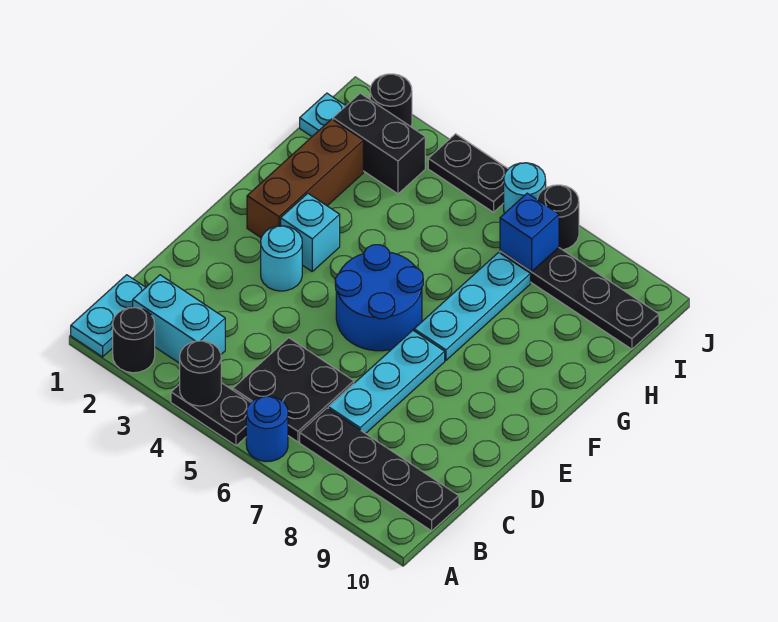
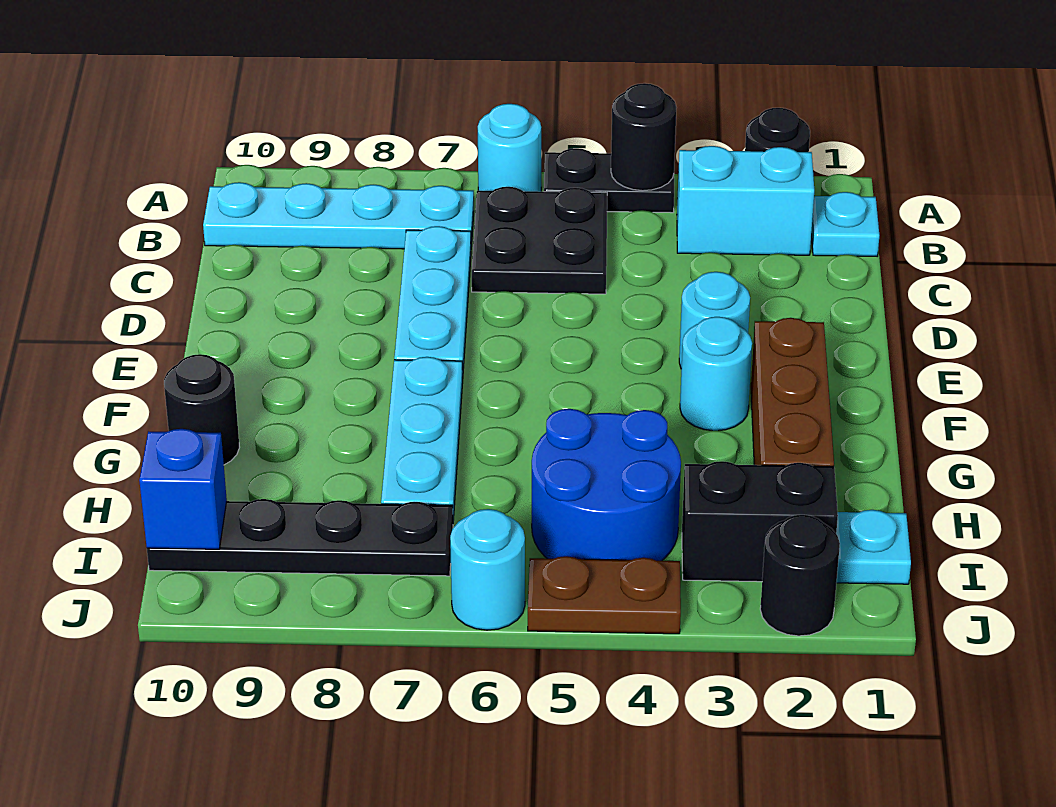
cyan 1x2 plate [71,275,146,357] -> cyan 1x1 plate [811,192,879,256]
blue 1x1 round brick [246,396,288,462] -> cyan 1x1 round brick [478,104,541,192]
black 1x4 plate [300,408,459,531] -> cyan 1x4 plate [203,182,474,249]
blue 2x2 round brick [335,245,423,351] -> blue 2x2 round brick moved to [532,409,681,561]
cyan 1x1 brick [281,193,340,271] -> cyan 1x1 round brick [680,317,752,431]
blue 1x1 brick [500,193,559,272] -> blue 1x1 brick moved to [139,429,227,549]
black 1x2 plate [428,134,508,212] -> brown 1x2 plate [528,556,681,634]
black 1x1 round brick [537,185,579,250] -> black 1x1 round brick moved to [164,354,240,465]

